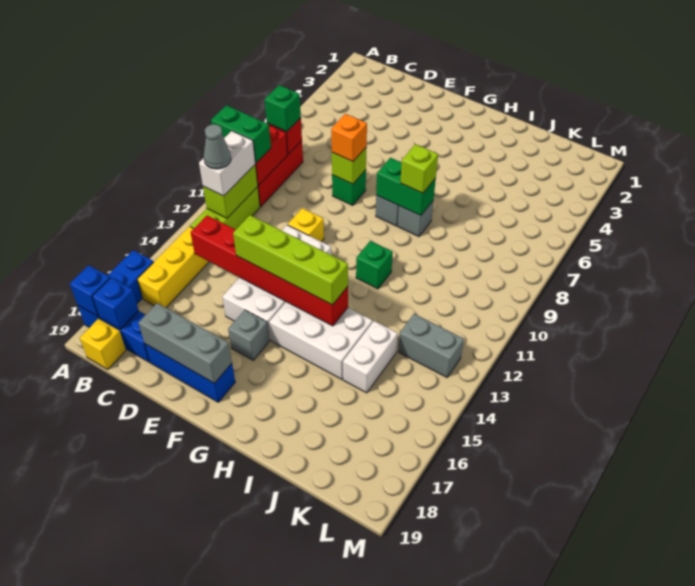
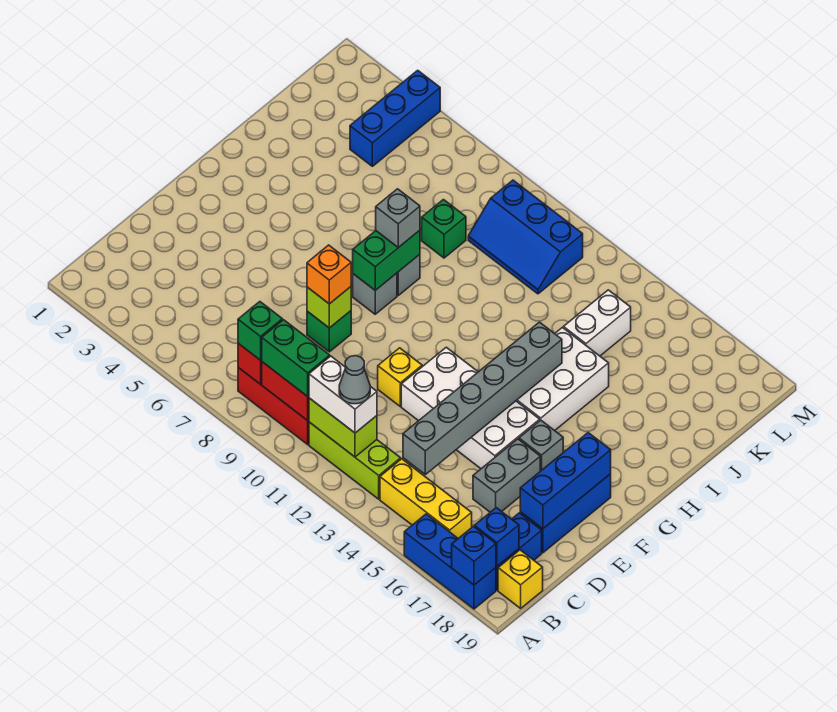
green 1x2 brick [211,105,271,163] -> green 1x2 brick turned to [262,320,330,396]
red 1x6 brick [191,215,348,326] -> grey 1x6 brick [403,322,562,474]
grey 1x3 brick [138,303,232,383] -> blue 1x3 brick [520,433,611,529]
lime 1x4 brick [233,215,348,305] -> none
lime 1x1 brick [400,144,438,193] -> grey 1x1 brick [376,189,420,247]
green 1x1 brick [356,241,393,289] -> green 1x1 brick moved to [422,200,466,258]
white 1x2 brick [343,321,398,393] -> white 1x2 brick turned to [563,290,631,356]
none -> blue 1x3 brick [350,70,440,166]
none -> blue 2x3 slope [468,180,583,294]
grey 1x2 brick [398,314,464,377] -> grey 1x2 brick moved to [473,439,540,512]

